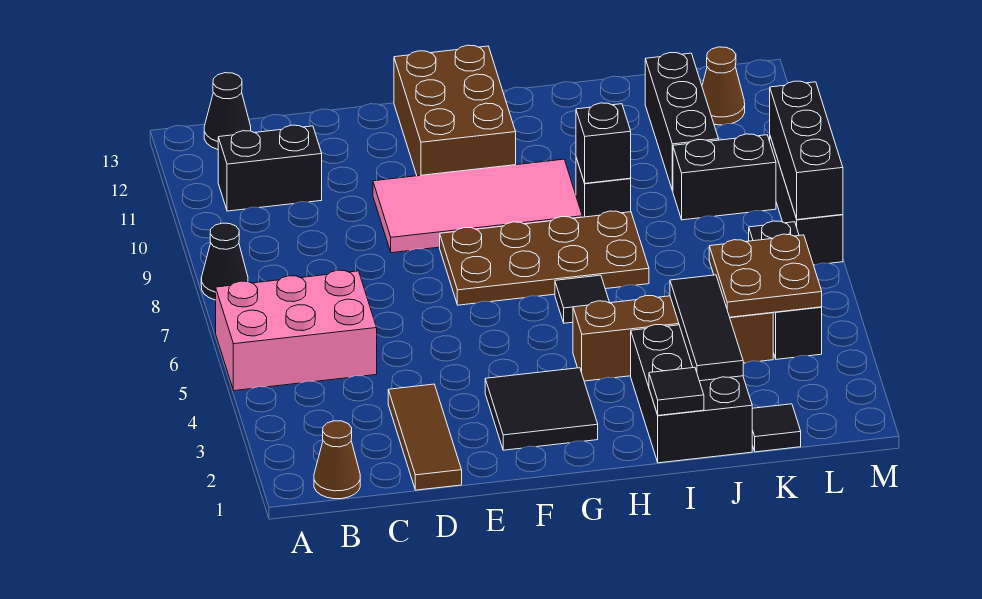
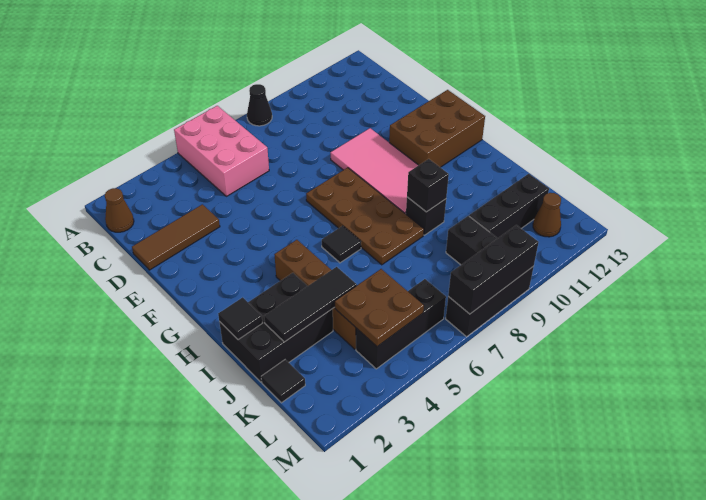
black 1x2 brick [218,125,322,211] -> none
black 1x1 cone [204,73,251,149] -> none
black 2x2 tile [485,368,598,450] -> none

